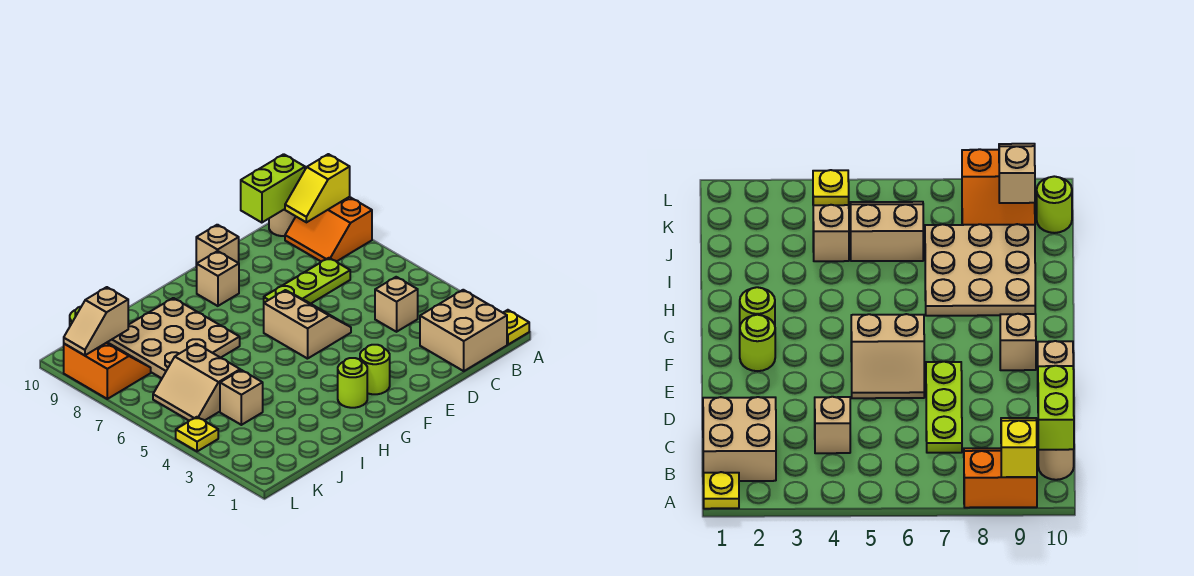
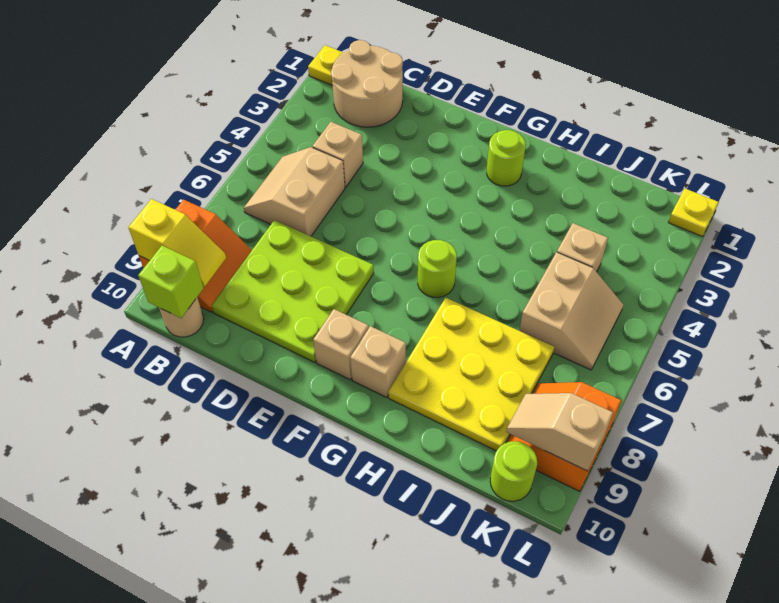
tan 2x2 brick [420,290,507,371] -> tan 2x2 round brick [331,40,403,127]
lime 1x2 brick [241,154,305,223] -> lime 1x1 brick [138,246,203,318]
lime 1x3 plate [264,258,350,304] -> lime 3x3 plate [212,220,374,362]
tan 2x2 slope [264,290,351,359] -> tan 2x2 slope moved to [244,147,345,236]
tan 1x1 brick [196,225,239,267] -> tan 1x1 brick moved to [350,326,406,398]
lime 1x1 round brick [360,345,390,394] -> lime 1x1 round brick moved to [418,240,457,298]
tan 3x3 plate [108,298,240,378] -> yellow 3x3 plate [388,298,554,451]
tan 1x2 slope [64,287,128,355] -> tan 1x2 slope turned to [506,393,613,471]
yellow 1x1 plate [176,417,218,451] -> yellow 1x1 plate moved to [668,188,719,237]

